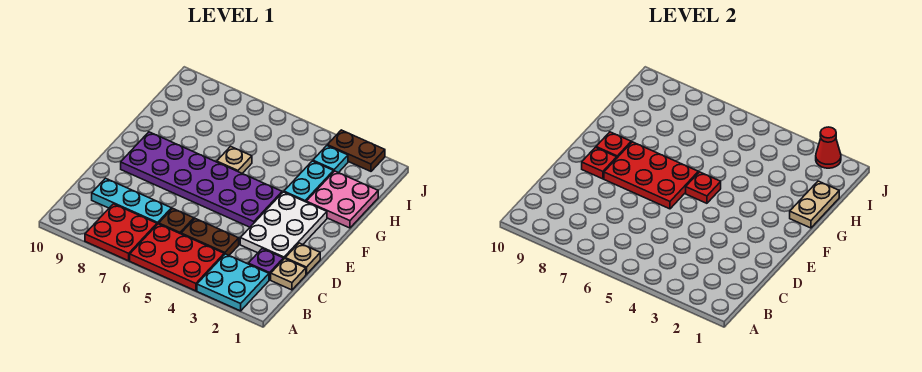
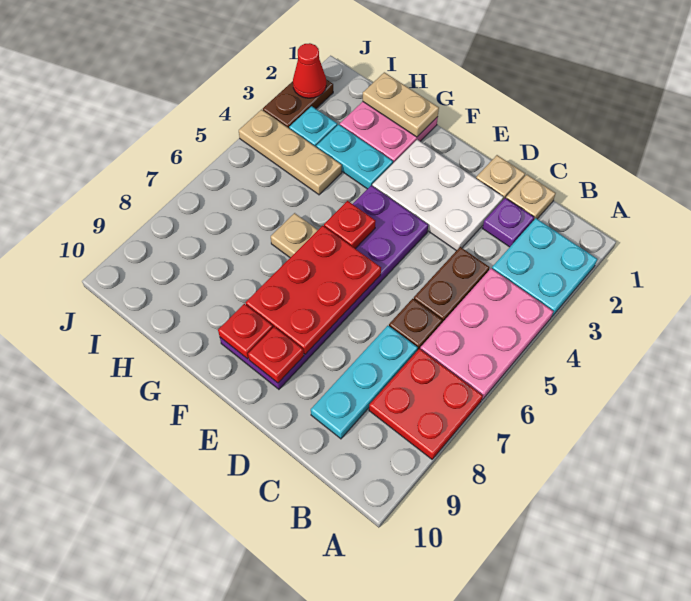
red 2x3 plate [130,224,224,291] -> pink 2x3 plate [420,268,553,400]
none -> tan 1x3 plate [239,110,342,195]

